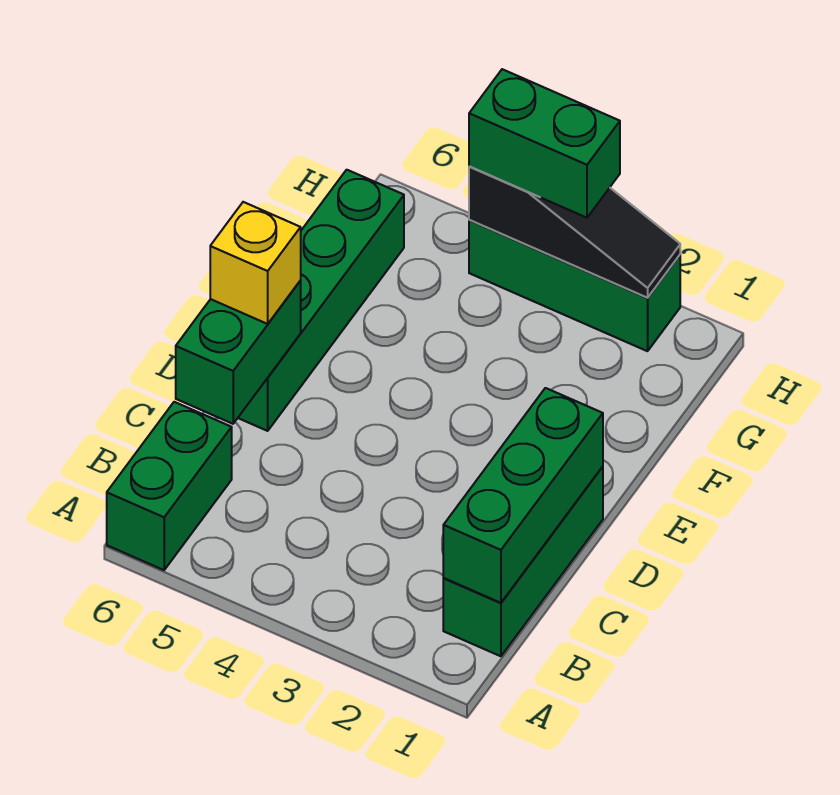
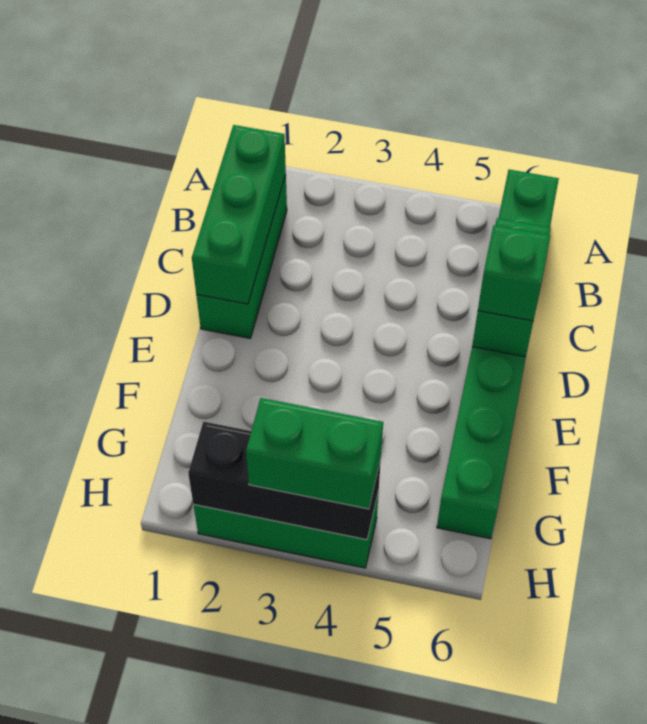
yellow 1x1 brick [210,202,301,324] -> green 1x1 brick [478,225,550,321]
black 1x3 slope [469,166,680,298] -> black 1x3 brick [188,422,381,540]

